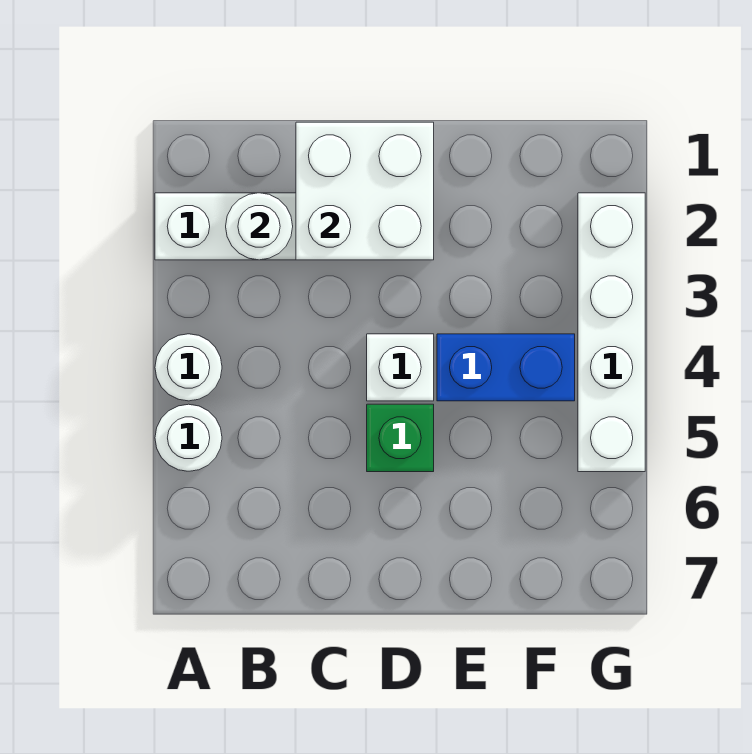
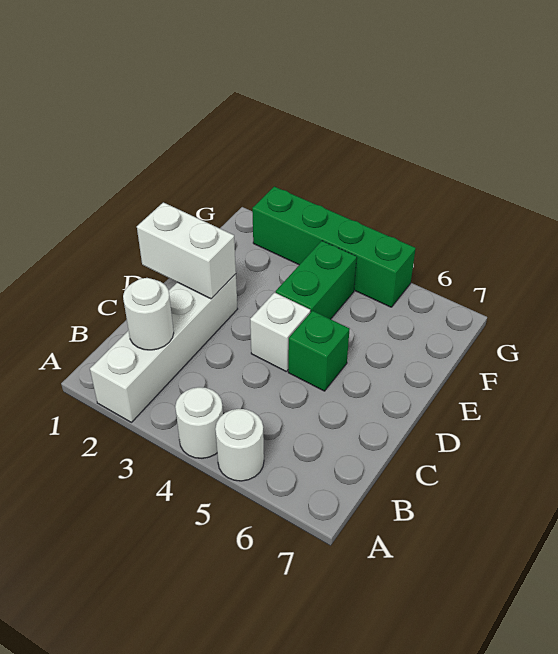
white 2x2 brick [296,122,434,260] -> white 1x2 brick [137,202,236,299]
blue 1x2 brick [437,334,575,401] -> green 1x2 brick [276,241,357,319]
white 1x4 brick [578,193,645,472] -> green 1x4 brick [252,186,416,307]

